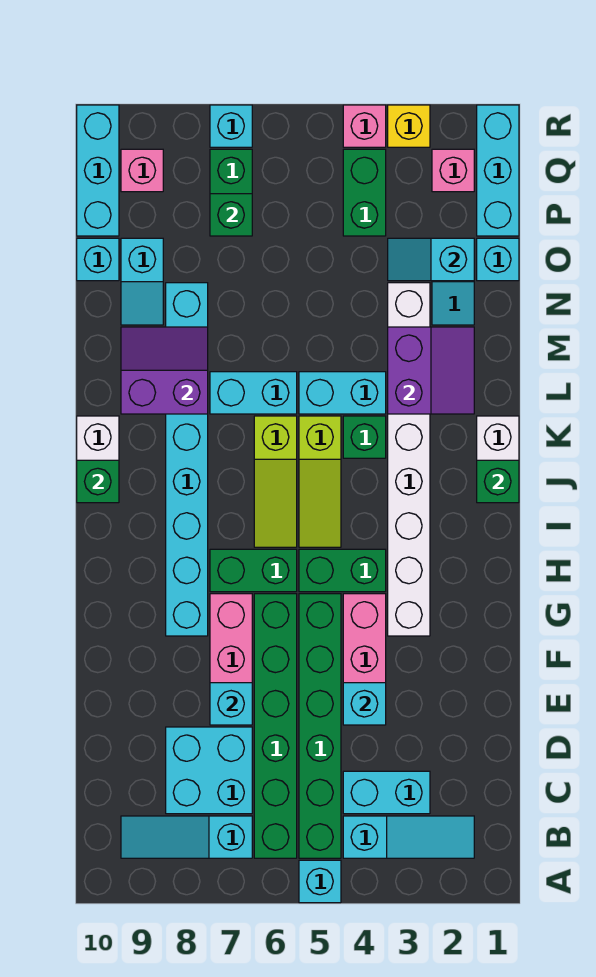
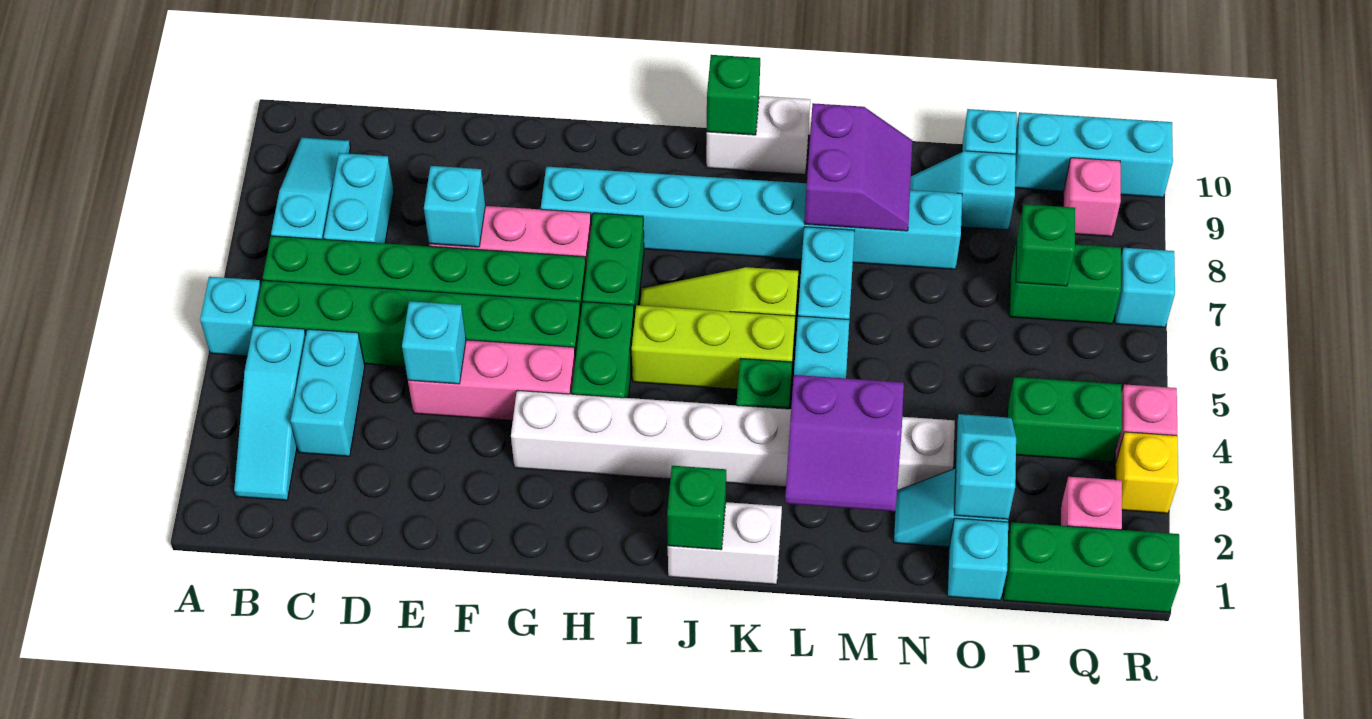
cyan 2x2 brick [166,727,252,814] -> cyan 1x2 brick [324,153,394,243]
lime 1x3 slope [299,416,341,547] -> lime 1x3 brick [632,305,795,389]
cyan 1x3 brick [477,105,519,236] -> green 1x3 brick [1003,522,1180,612]

